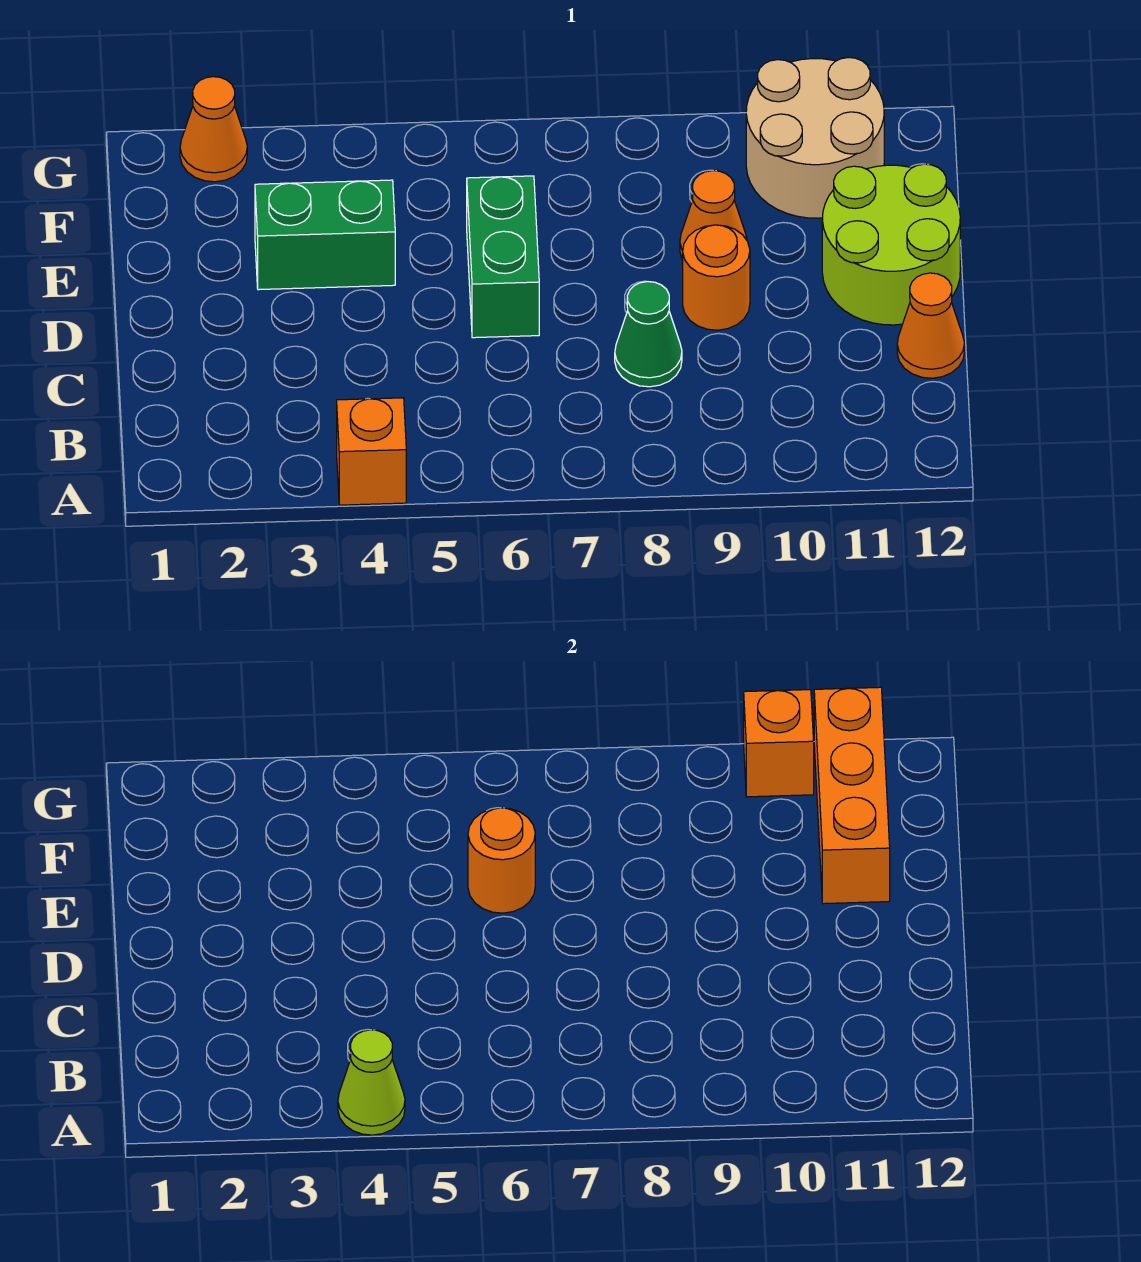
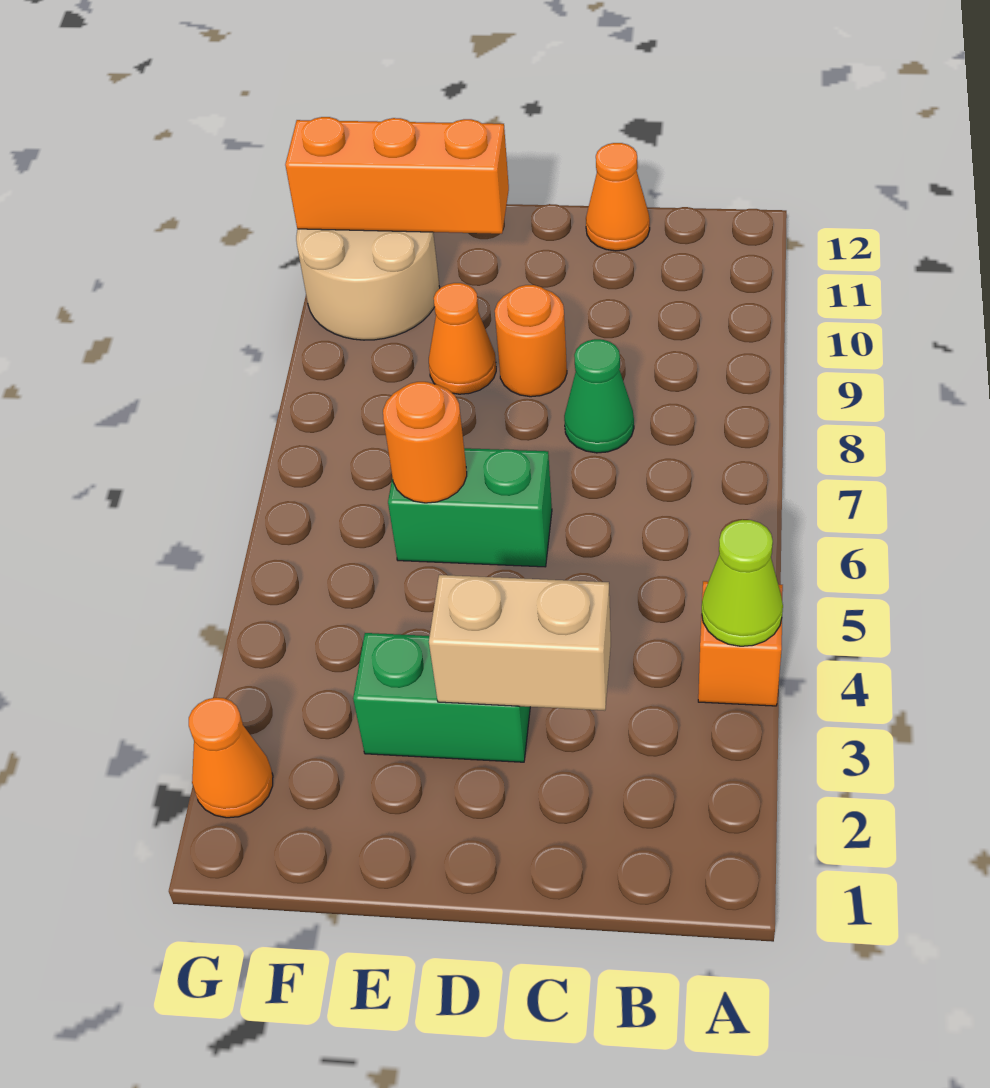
none -> tan 1x2 brick [429,575,611,711]
lime 2x2 round brick [822,164,960,325] -> none
green 1x2 brick [255,180,395,290] -> green 1x2 brick turned to [353,633,530,762]
orange 1x1 brick [744,690,814,797] -> none

